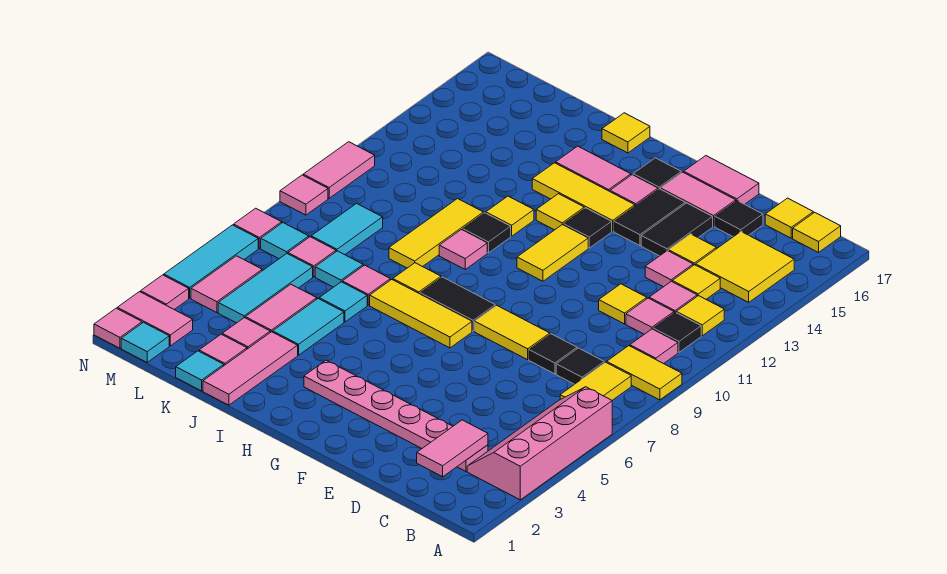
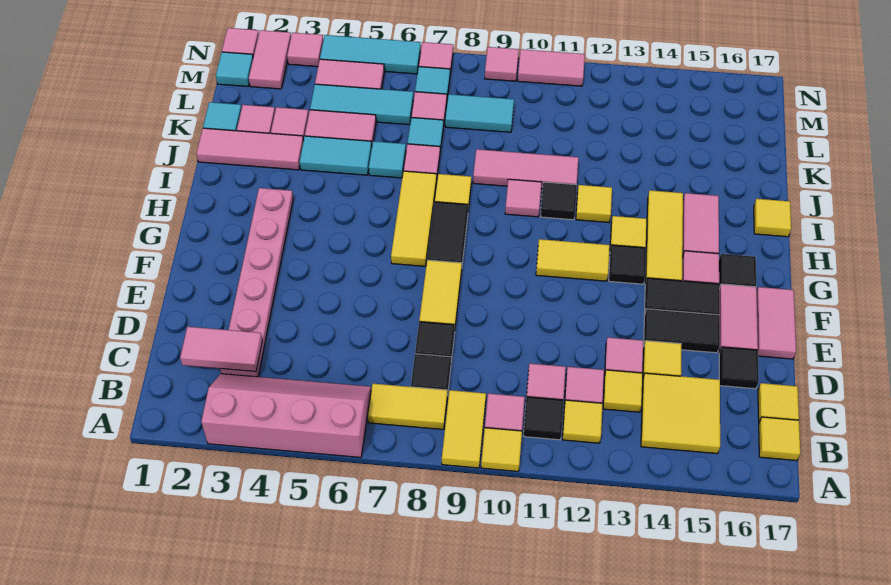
yellow 1x1 tile [599,284,647,324] -> yellow 1x1 tile moved to [481,428,522,471]
yellow 1x3 tile [389,199,483,268] -> pink 1x3 tile [473,149,578,189]

